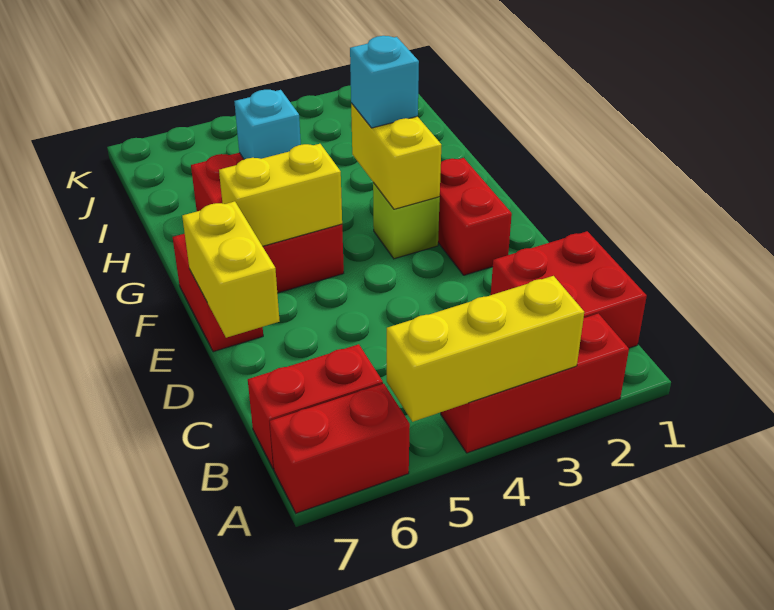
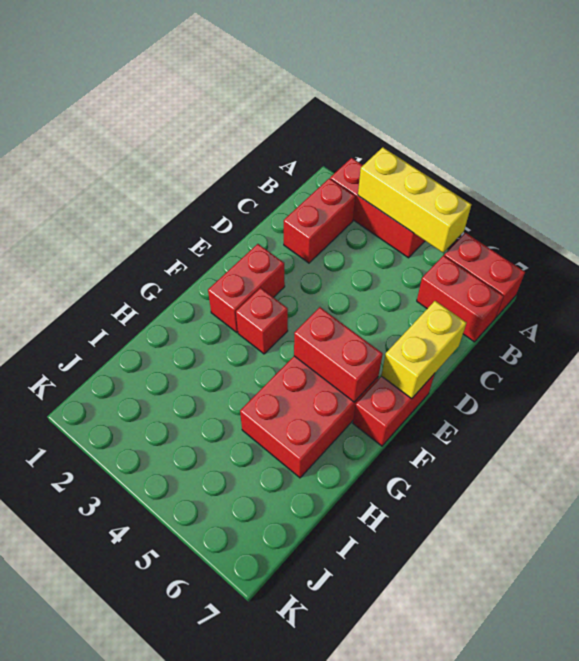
red 2x2 brick [491,231,647,348] -> red 1x2 brick [284,178,355,263]
lime 1x1 brick [373,183,440,259] -> red 1x1 brick [236,288,288,354]
yellow 1x2 brick [351,103,441,209] -> none
yellow 1x2 brick [219,144,342,246] -> red 1x2 brick [294,307,383,402]
cyan 1x1 brick [350,36,419,128] -> none
cyan 1x1 brick [234,90,301,159] -> none

